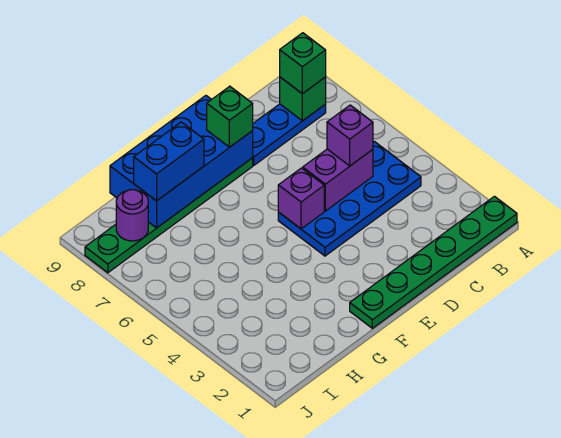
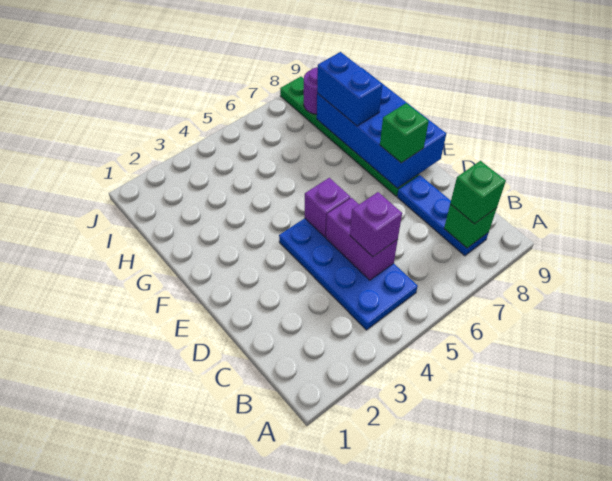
green 1x6 plate [350,196,517,328] -> none

